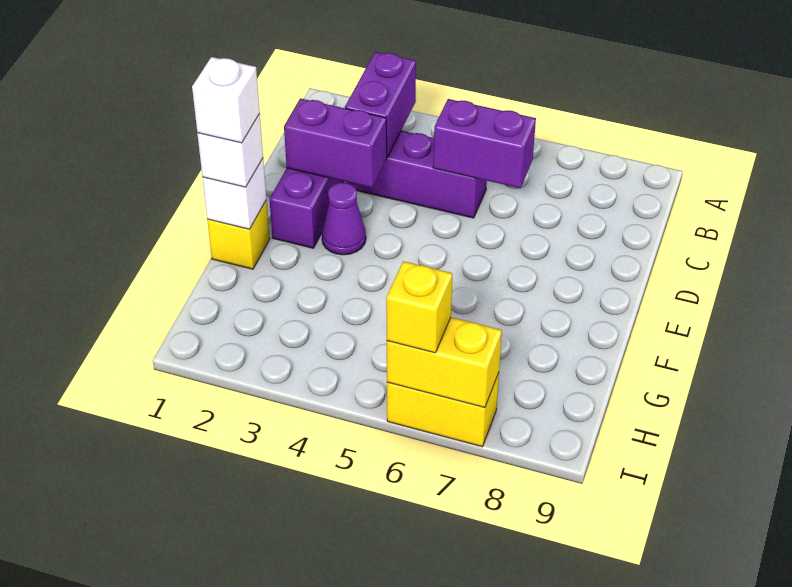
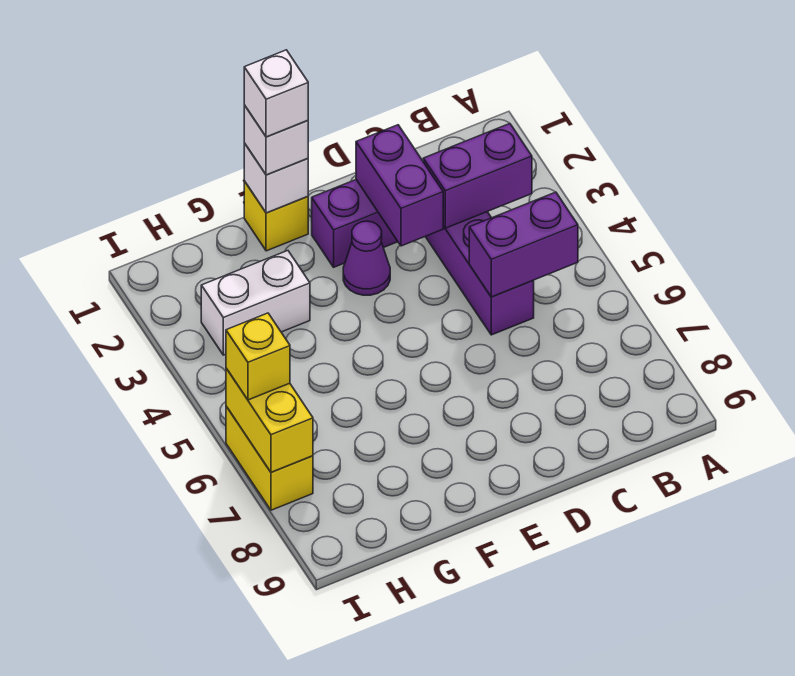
purple 1x2 brick [433,99,536,188] -> purple 1x2 brick turned to [469,192,578,297]
none -> white 1x2 brick [201,251,310,355]

